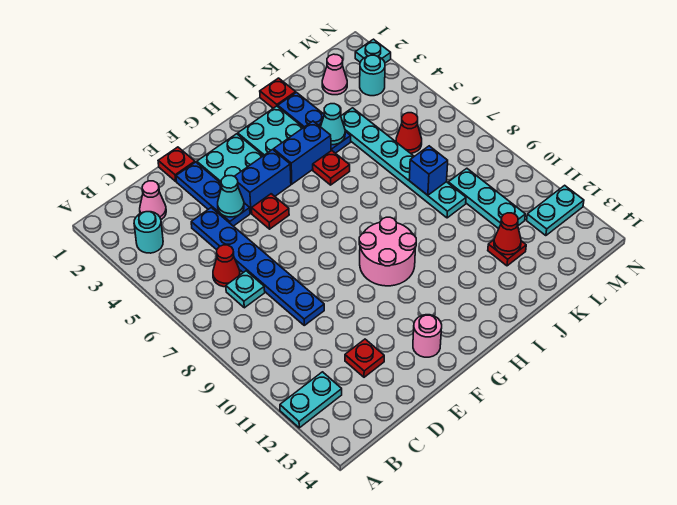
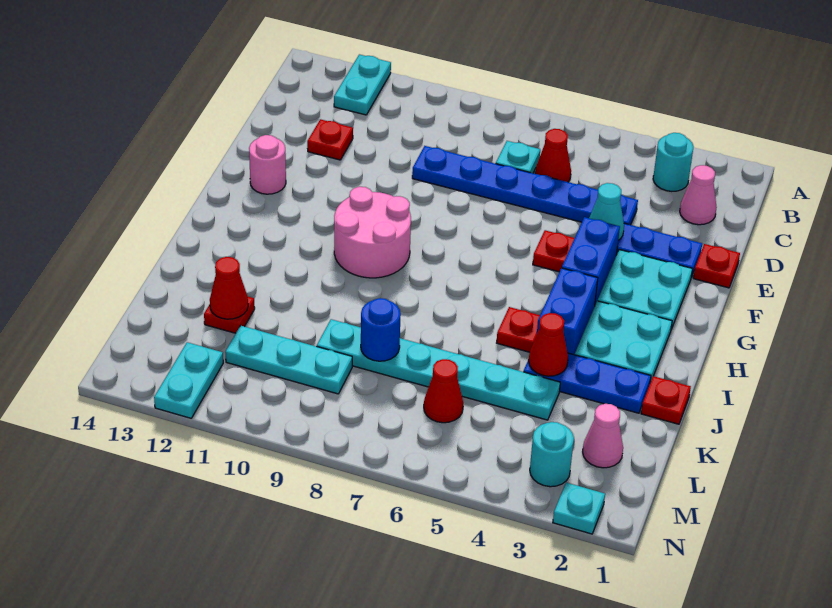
cyan 1x1 cone [321,104,345,145] -> red 1x1 cone [529,313,568,376]
blue 1x1 brick [409,146,448,195] -> blue 1x1 round brick [361,298,401,361]

